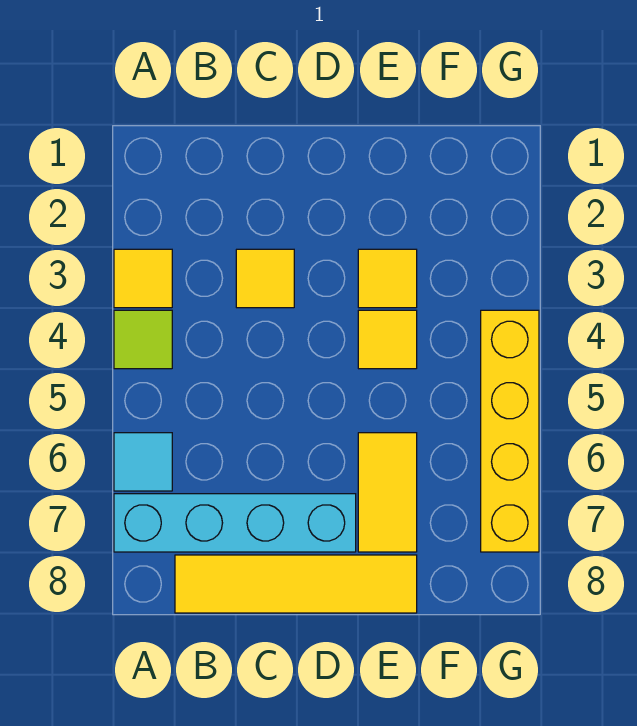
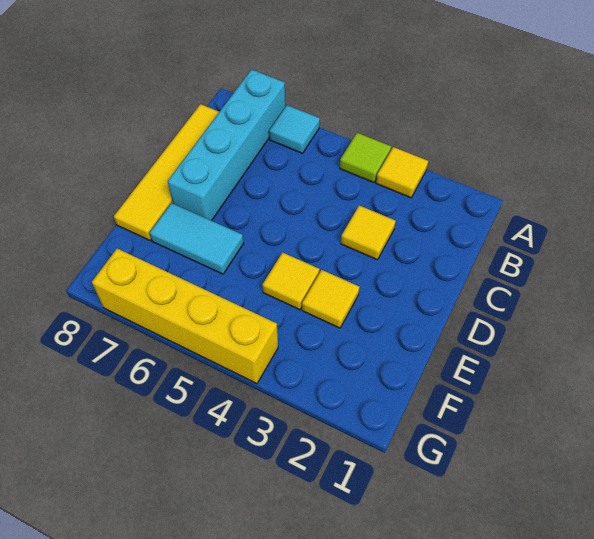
yellow 1x2 tile [358,433,417,552] -> cyan 1x2 tile [150,203,244,274]

